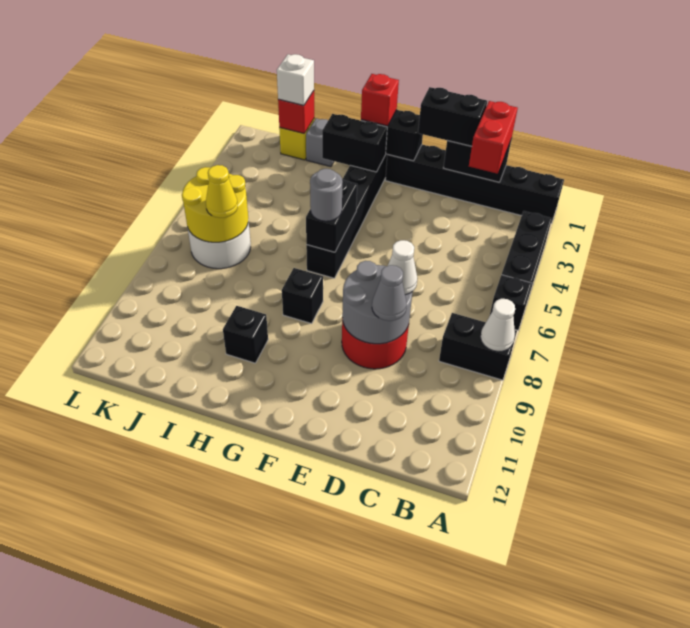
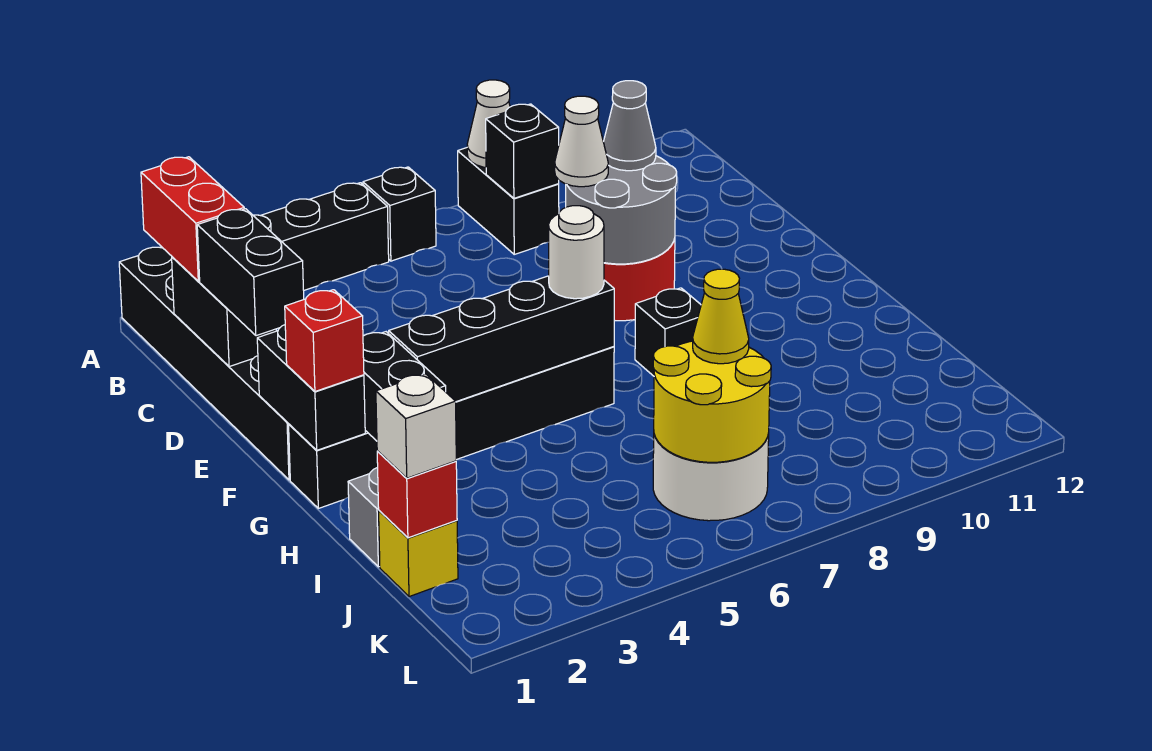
red 1x2 brick [469,101,518,174] -> red 1x2 brick turned to [141,157,244,281]
black 1x2 brick [306,179,357,252] -> black 1x4 brick [388,276,614,402]
grey 1x1 round brick [310,169,342,221] -> white 1x1 round brick [549,206,604,299]
black 1x1 brick [223,306,268,363] -> black 1x1 brick moved to [486,104,559,198]

